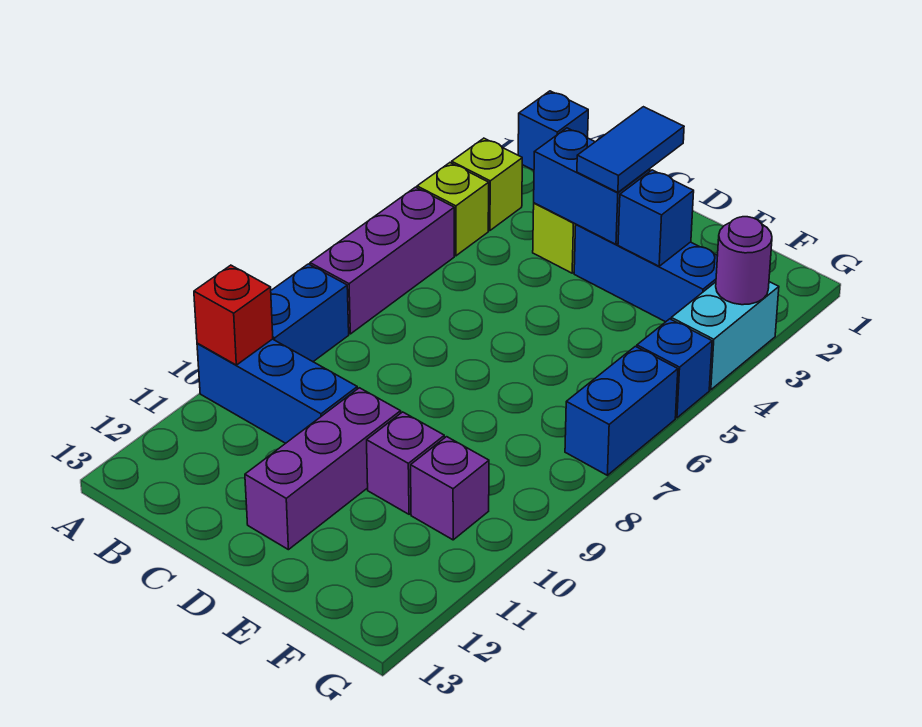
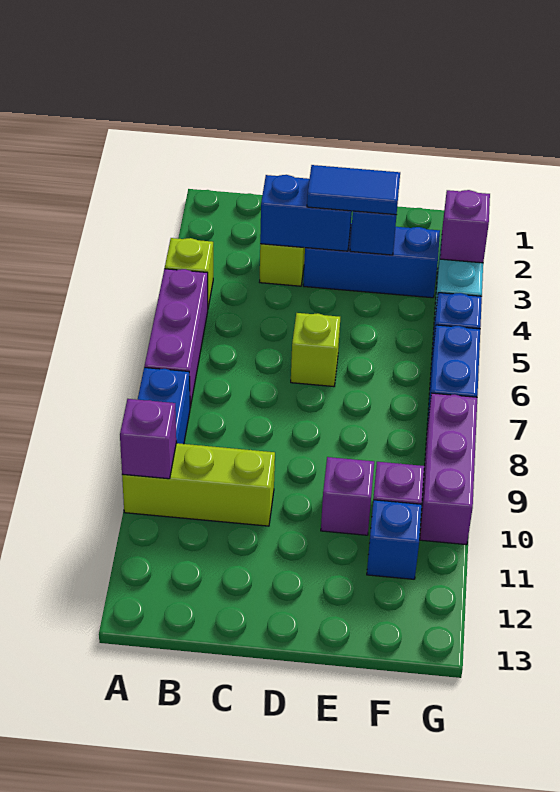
blue 1x1 brick [518,91,588,170] -> blue 1x1 brick moved to [367,500,422,579]
lime 1x1 brick [452,138,522,231] -> lime 1x1 brick moved to [291,313,340,387]
blue 1x3 brick [197,339,357,443] -> lime 1x3 brick [122,443,275,526]
red 1x1 brick [194,265,273,365] -> purple 1x1 brick [120,399,176,479]
blue 1x2 tile [577,107,684,192] -> blue 1x2 tile turned to [307,165,400,215]
purple 1x3 brick [245,388,401,550] -> purple 1x3 brick moved to [420,393,477,545]
purple 1x1 round brick [716,217,772,305] -> purple 1x1 brick [440,190,490,263]

